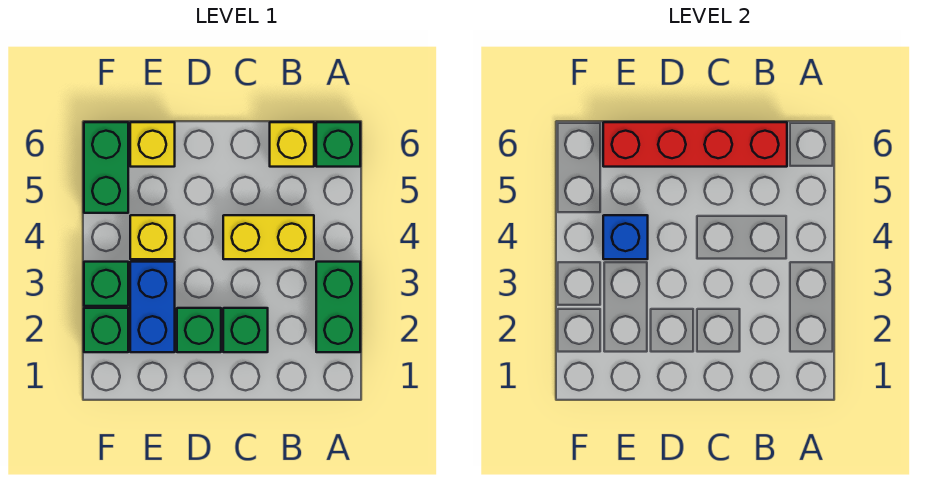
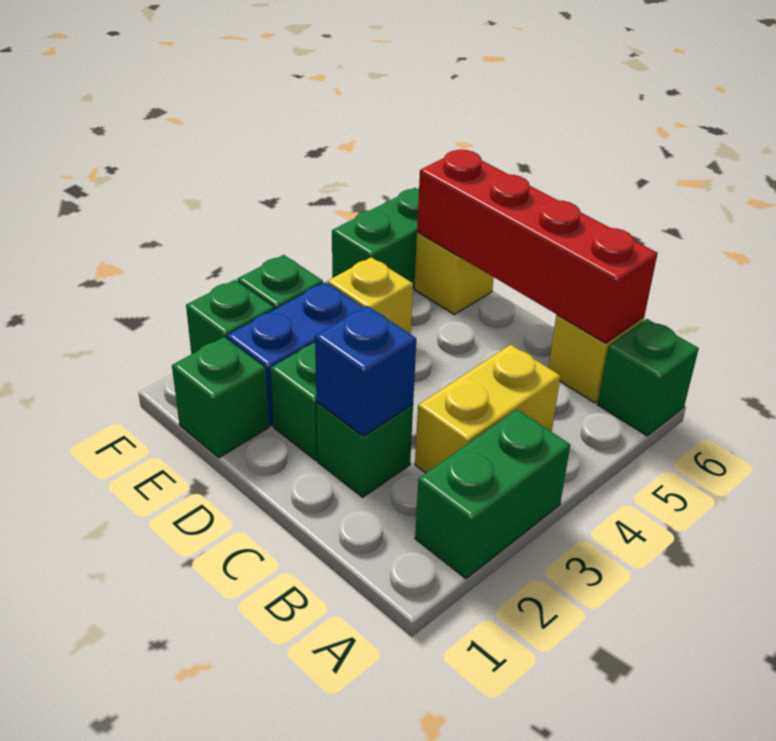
yellow 1x2 brick [223,215,314,259] -> yellow 1x2 brick turned to [415,345,560,473]
none -> green 1x1 brick [172,337,269,458]
blue 1x1 brick [603,215,648,259] -> blue 1x1 brick moved to [315,306,416,436]

